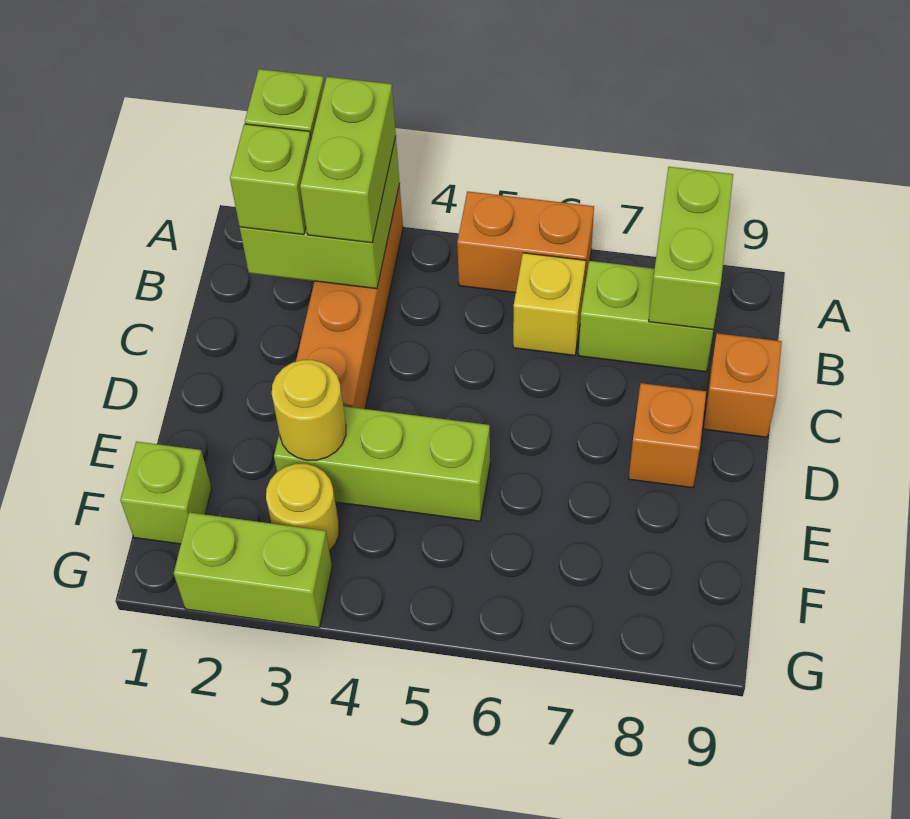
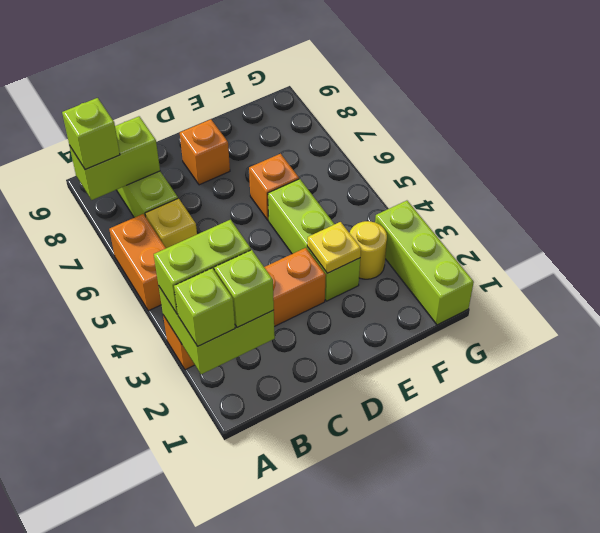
orange 1x1 brick [703,333,782,437] -> orange 1x1 brick moved to [249,154,299,220]
yellow 1x1 round brick [272,360,346,460] -> yellow 1x1 plate [307,222,361,273]
lime 1x1 brick [120,442,212,544] -> lime 1x1 brick moved to [62,98,120,170]
lime 1x2 brick [174,513,332,628] -> lime 1x3 brick [375,201,474,325]

